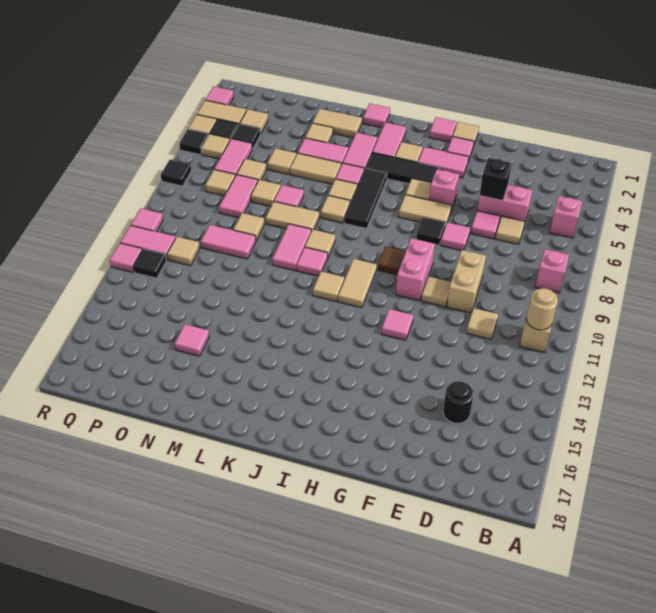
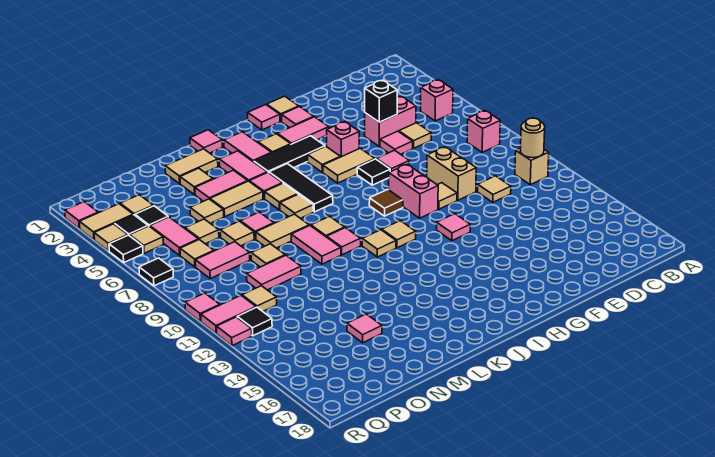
black 1x1 round brick [443,381,473,423] -> none
tan 1x2 tile [338,259,377,308] -> tan 1x1 tile [382,221,416,248]
pink 1x2 tile [219,175,258,218] -> pink 1x2 tile turned to [195,242,250,279]

